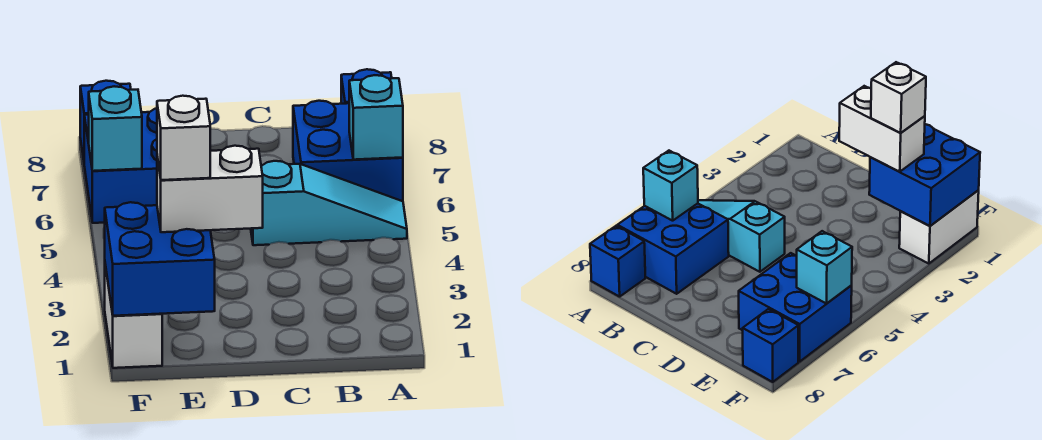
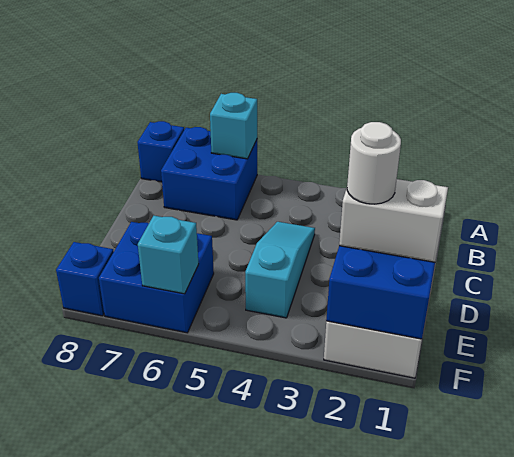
cyan 1x3 slope [251,161,407,245] -> cyan 1x3 slope moved to [245,222,315,318]
white 1x2 brick [157,146,263,232] -> white 1x2 brick turned to [339,179,448,262]
white 1x1 brick [157,96,210,180] -> white 1x1 round brick [347,122,401,204]

